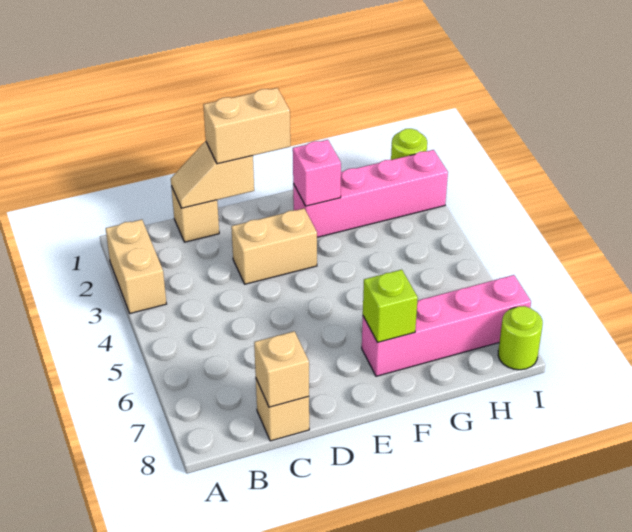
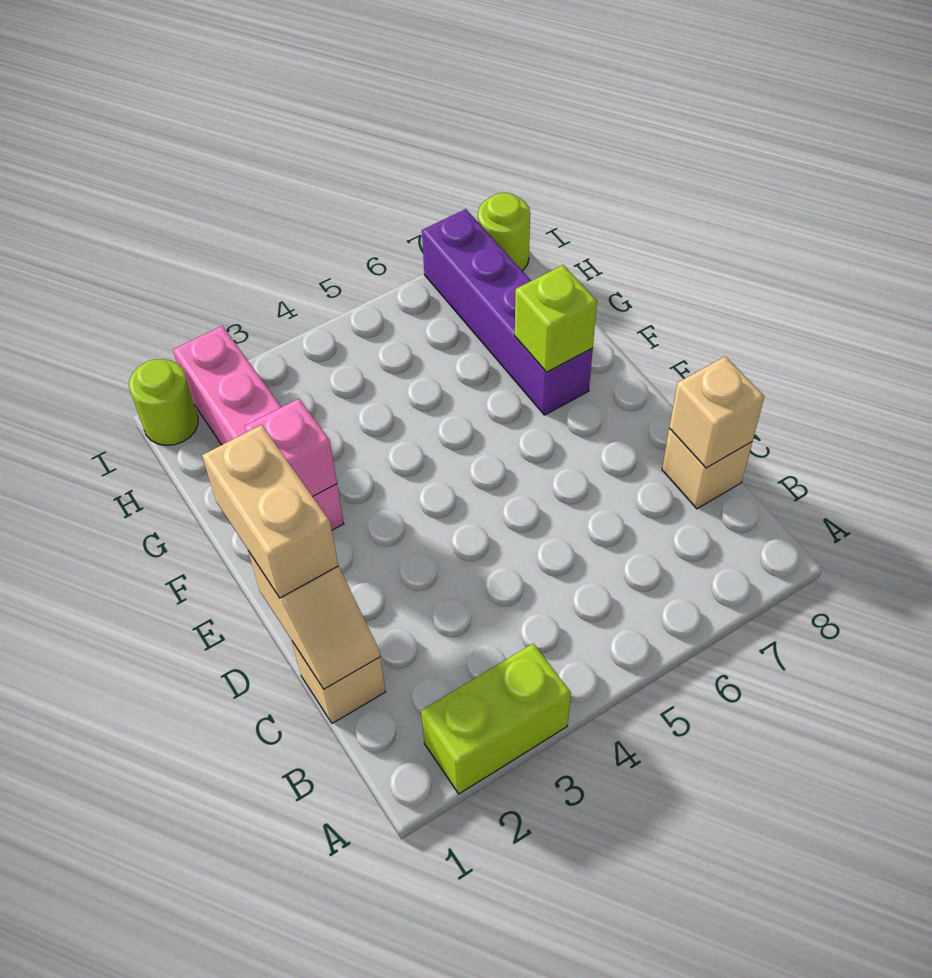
tan 1x2 brick [106,220,166,313] -> lime 1x2 brick [421,643,571,794]
tan 1x2 brick [231,208,317,284] -> none
pink 1x4 brick [362,275,531,376] -> purple 1x4 brick [422,209,593,415]

